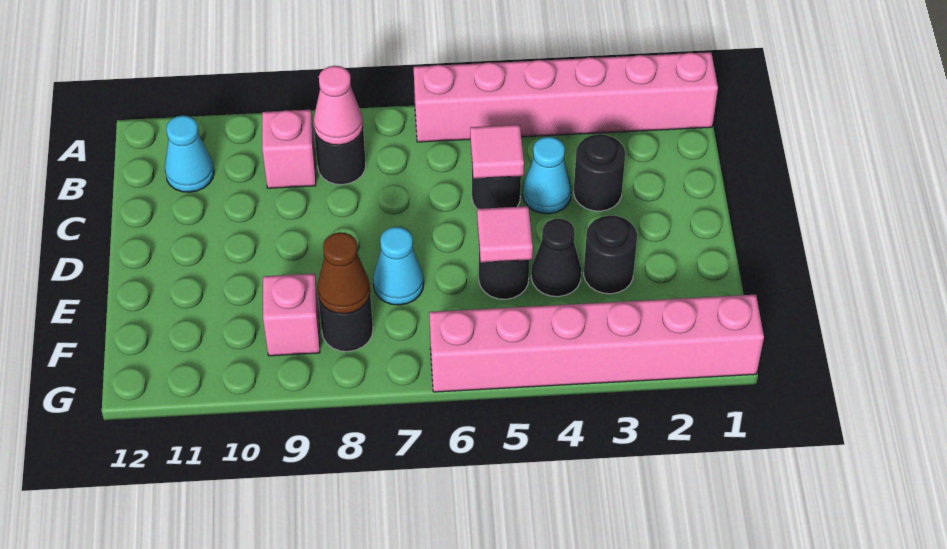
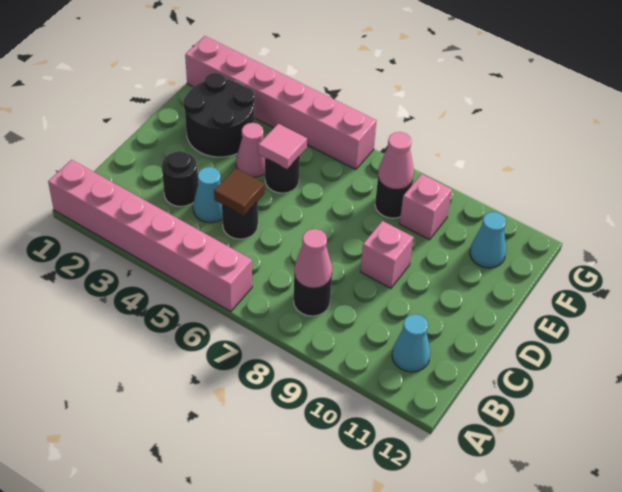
pink 1x1 brick [262,110,316,188] -> pink 1x1 brick moved to [360,221,413,288]
pink 1x1 tile [470,125,524,178] -> brown 1x1 tile [214,168,265,216]
black 1x1 round brick [584,215,637,294] -> black 2x2 round brick [183,73,255,157]
black 1x1 cone [531,219,581,297] -> pink 1x1 cone [236,123,265,178]
cyan 1x1 cone [373,227,424,305] -> cyan 1x1 cone moved to [470,212,506,268]
brown 1x1 cone [317,232,370,314] -> pink 1x1 cone [378,132,414,189]

